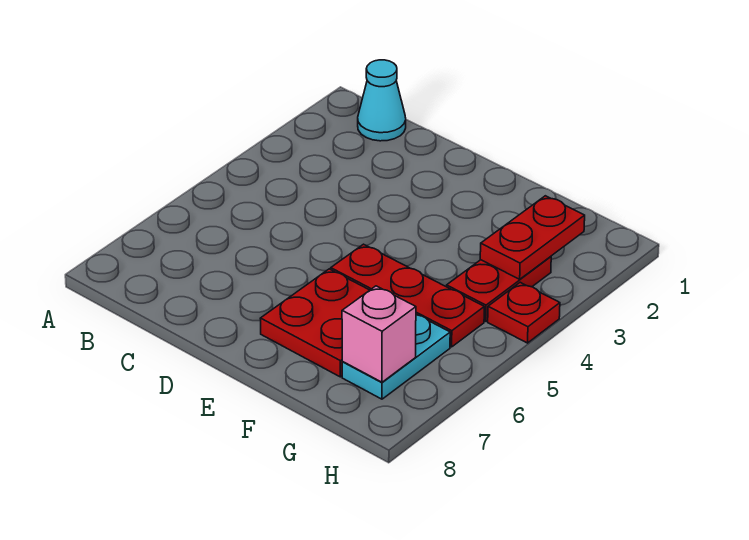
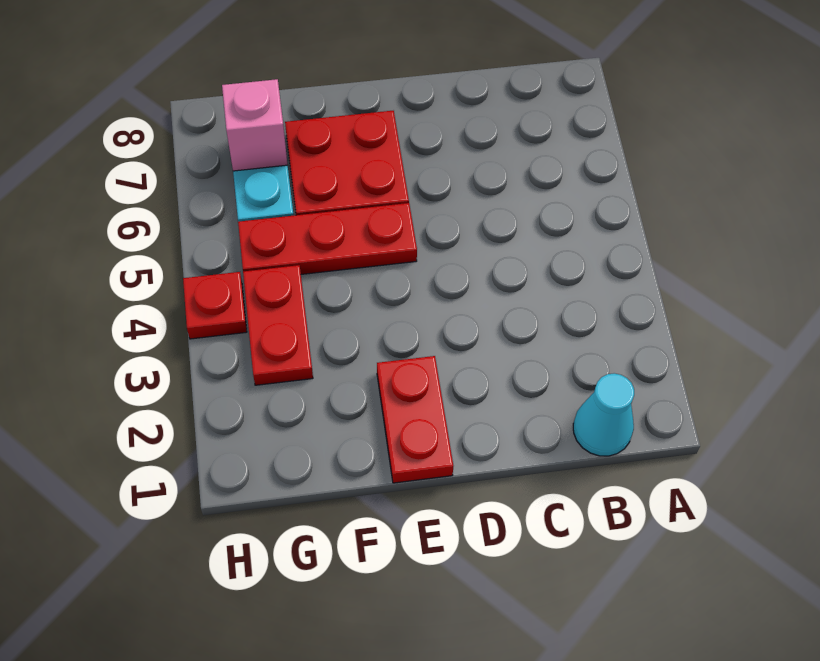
red 1x2 plate [480,196,585,279] -> red 1x2 plate moved to [377,356,453,483]

